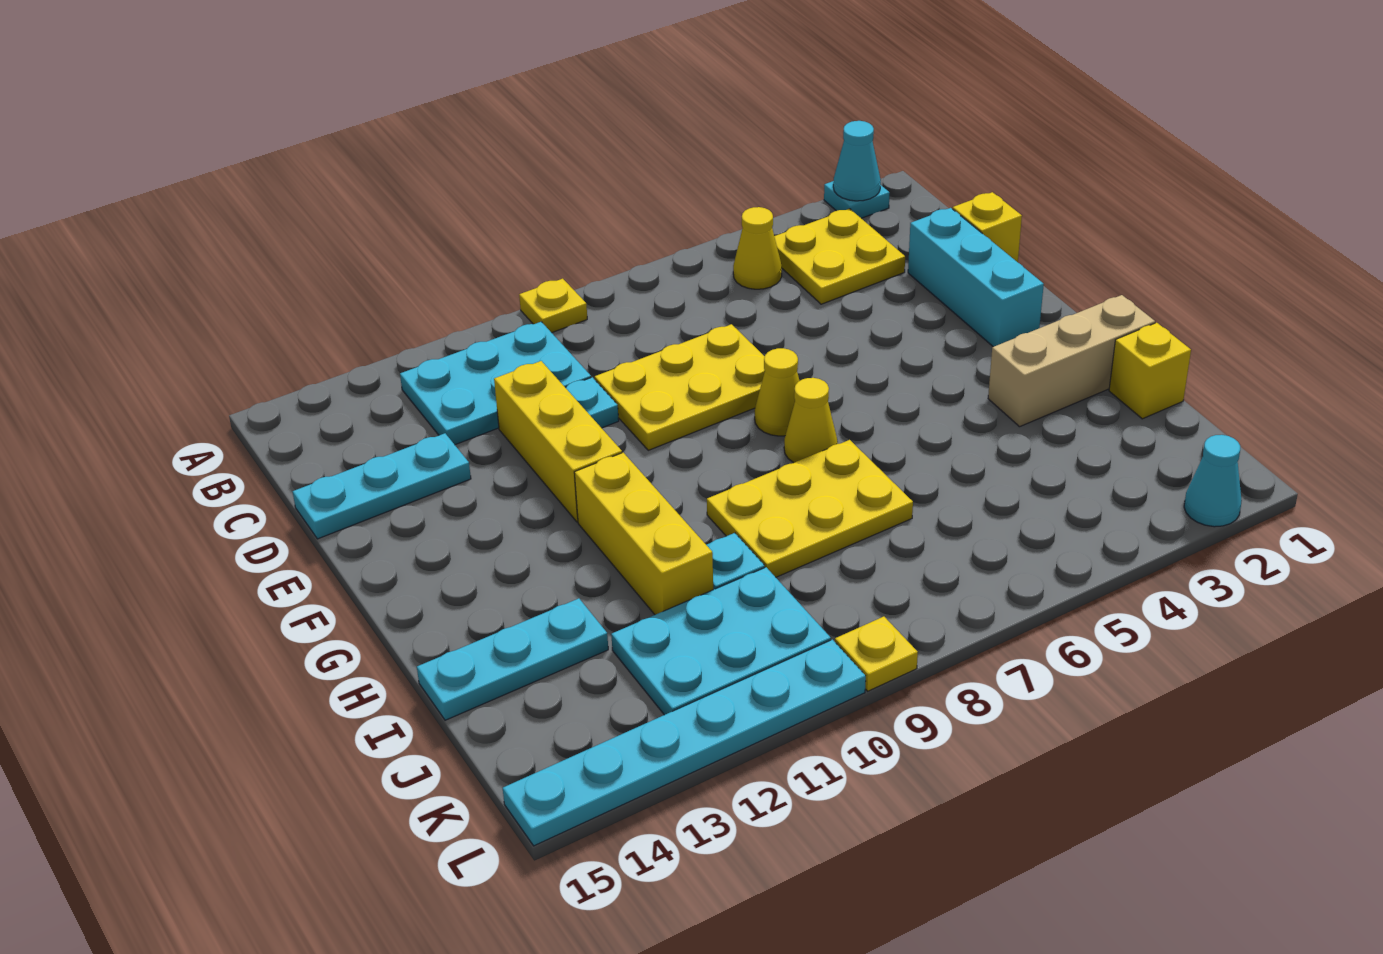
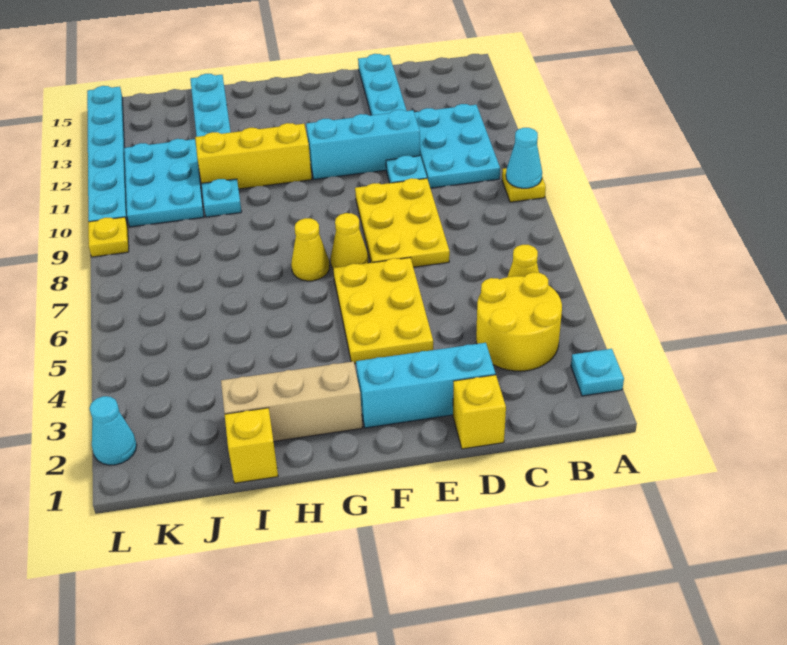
cyan 1x1 cone [833,121,881,201] -> cyan 1x1 cone moved to [506,128,542,188]
yellow 2x2 plate [774,209,905,304] -> yellow 2x2 round brick [476,272,562,371]
yellow 1x3 brick [494,361,622,522] -> cyan 1x3 brick [306,110,420,179]
tan 1x3 brick [988,295,1155,427] -> tan 1x3 brick turned to [221,362,363,442]
yellow 2x3 plate [707,440,913,577] -> yellow 2x3 plate moved to [333,258,433,363]

